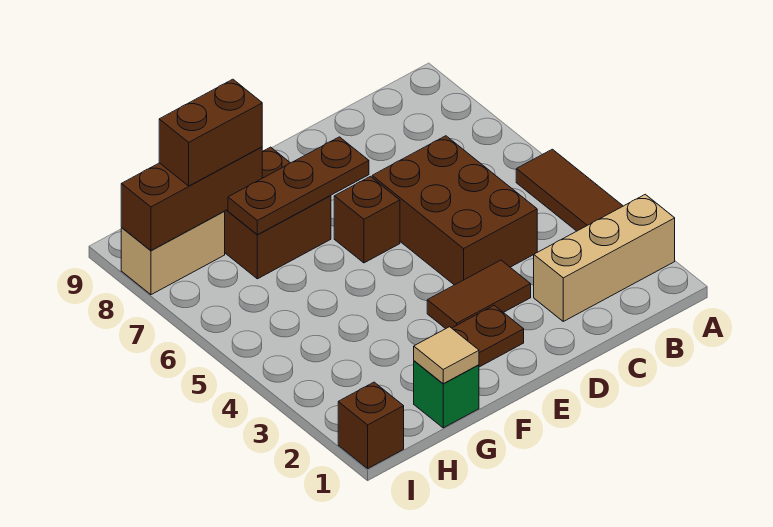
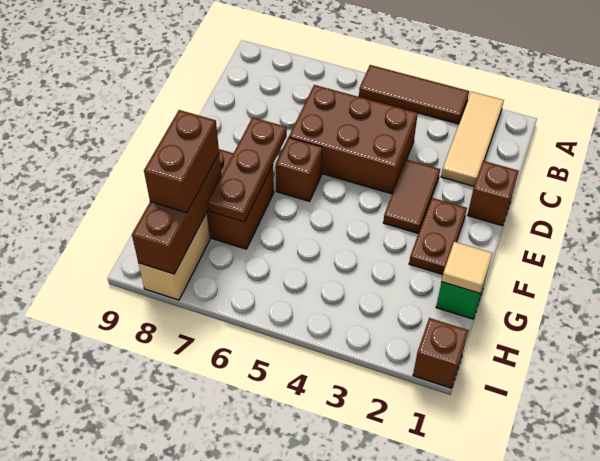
tan 1x3 brick [534,194,675,321] -> tan 1x3 tile [441,92,504,186]
none -> brown 1x1 brick [468,161,519,226]

